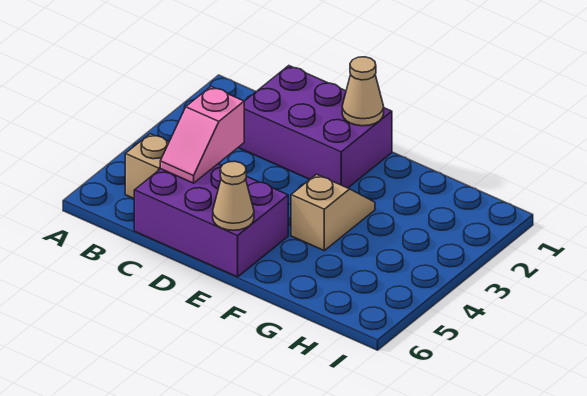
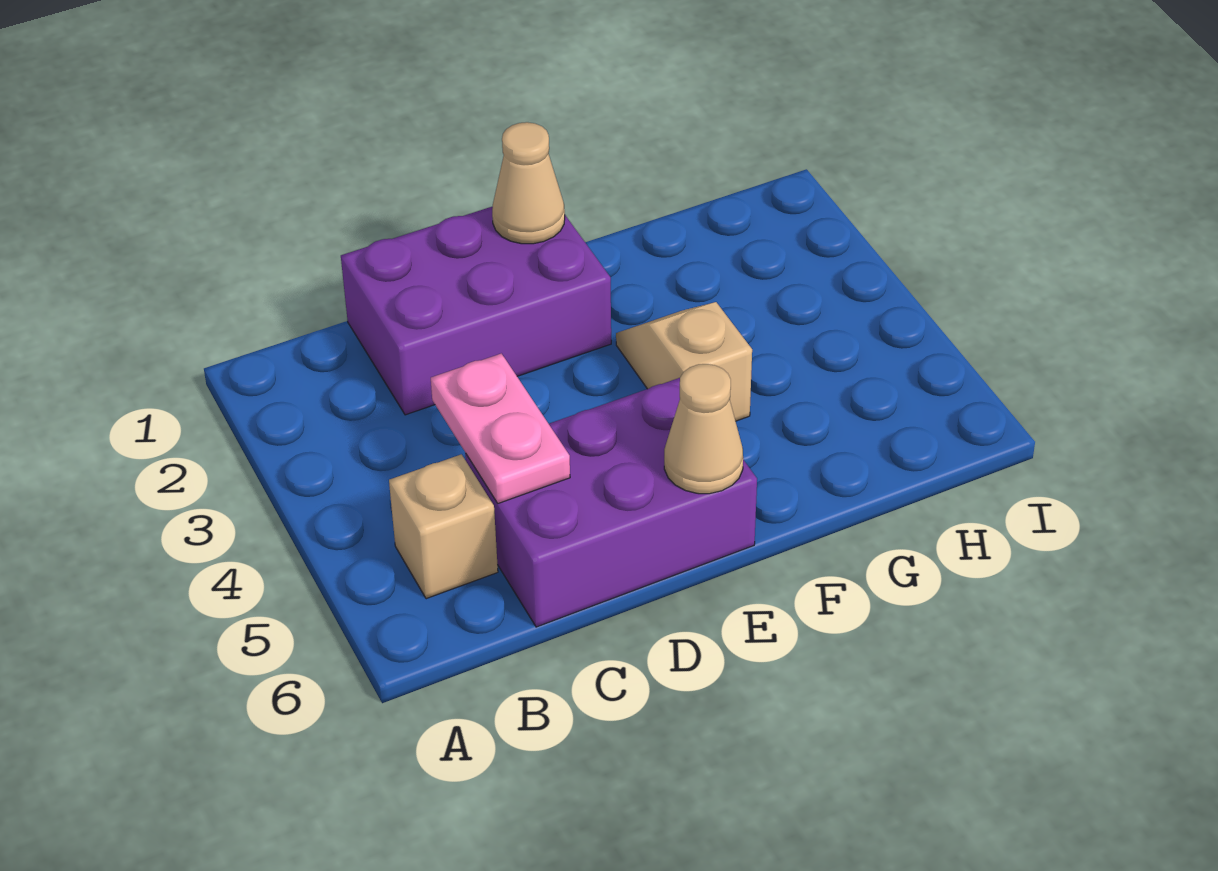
pink 1x2 slope [160,87,244,183] -> pink 1x2 plate [431,354,570,503]

